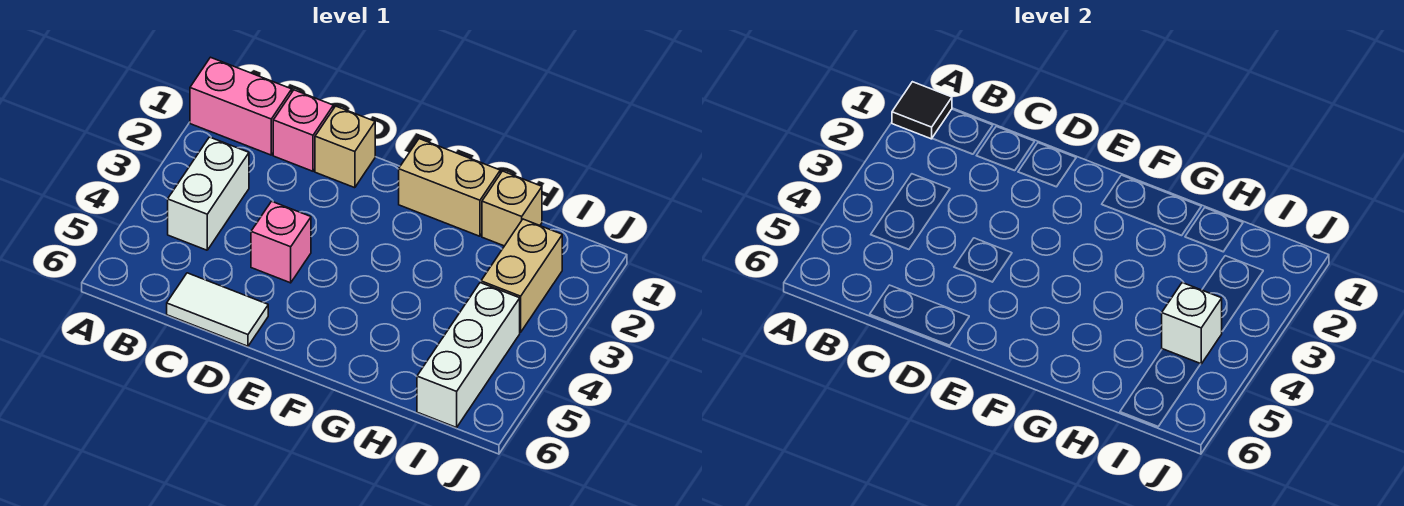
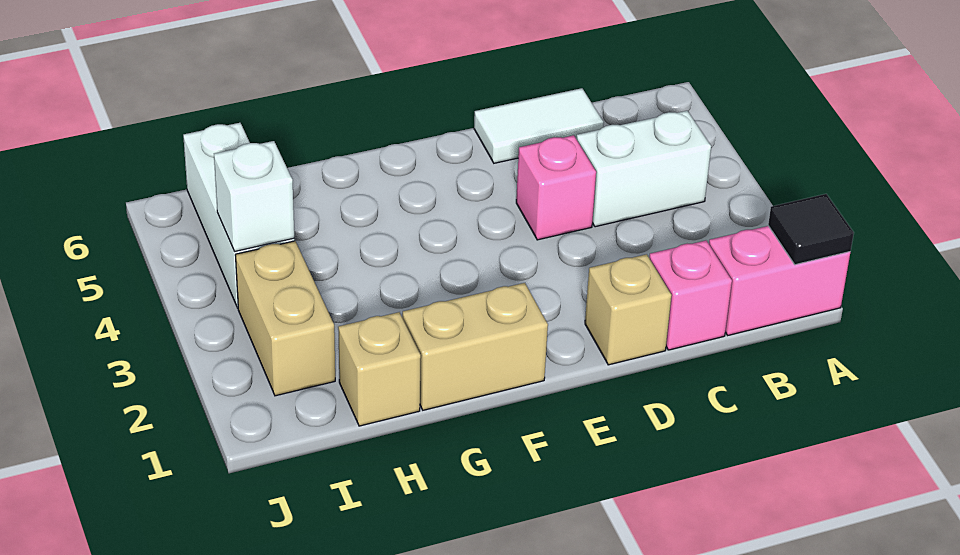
white 1x2 brick [168,137,249,250] -> white 1x2 brick turned to [576,111,711,227]

